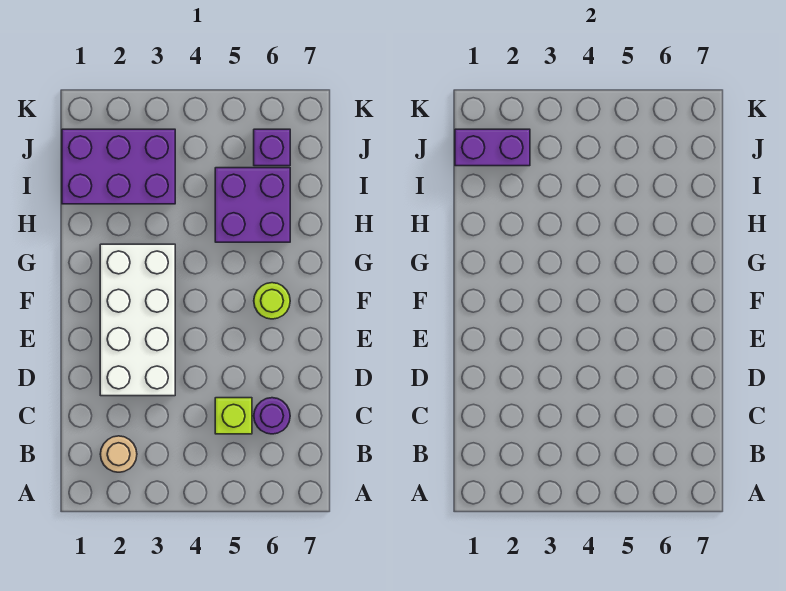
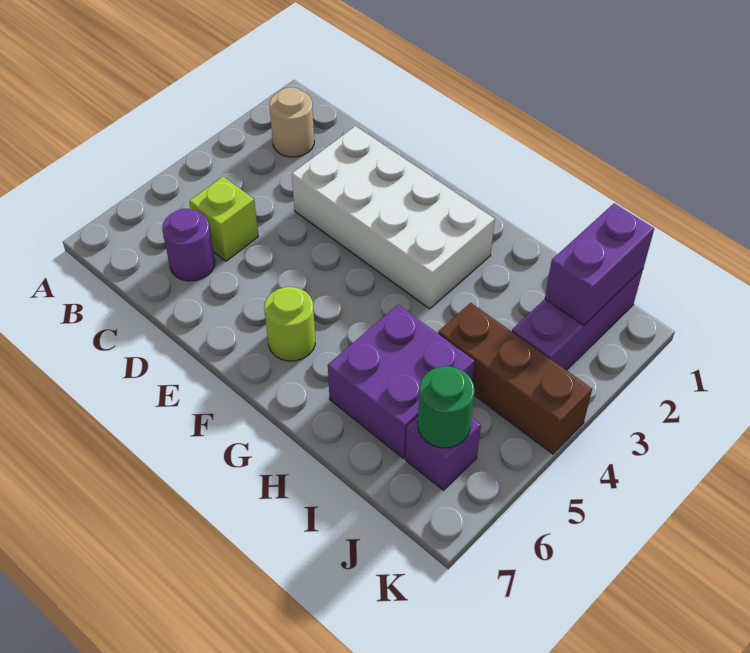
purple 2x3 brick [62,129,175,204] -> purple 1x3 brick [512,269,643,370]
none -> brown 1x3 brick [438,303,592,454]
none -> green 1x1 round brick [418,366,475,448]

